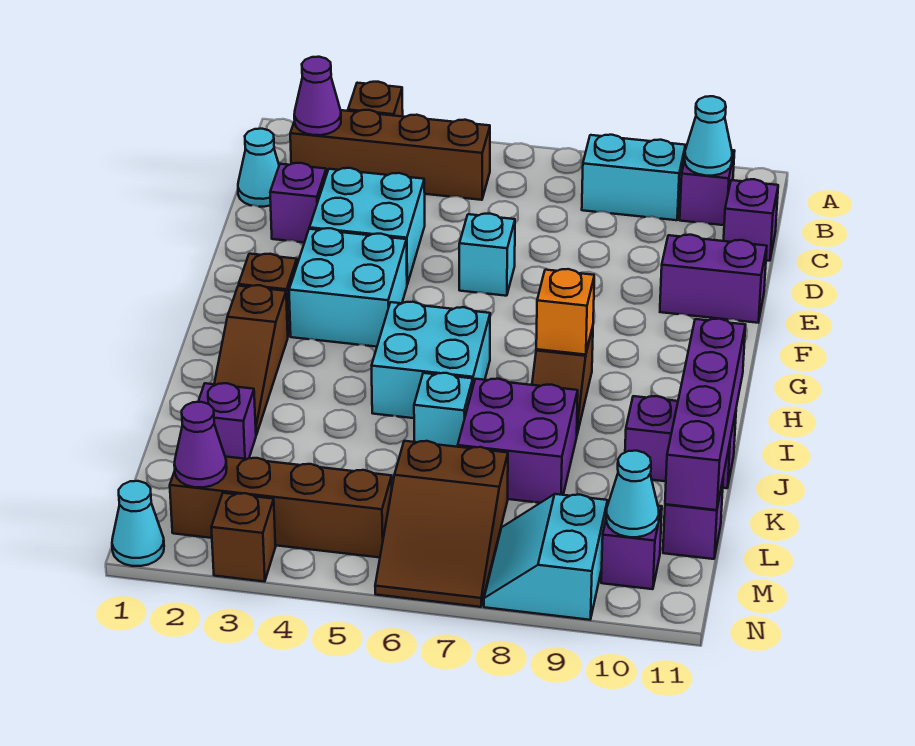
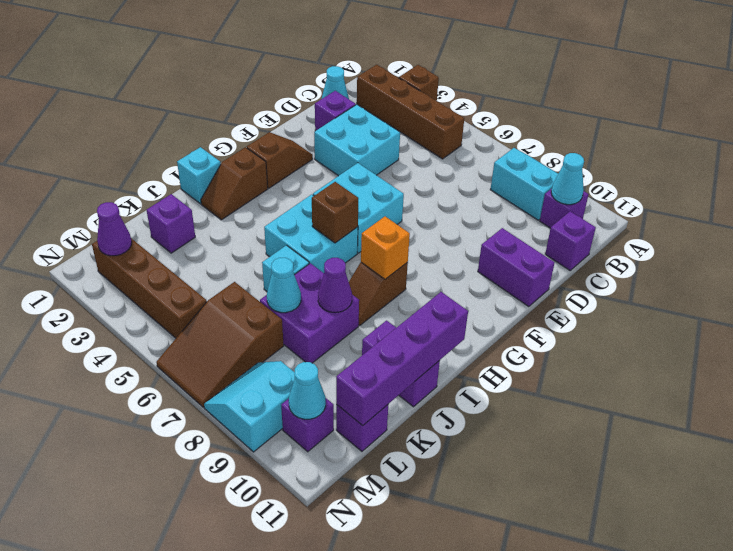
purple 1x1 cone [294,57,341,135] -> purple 1x1 cone moved to [318,258,352,312]
cyan 1x1 brick [459,214,515,296] -> cyan 1x1 brick moved to [177,147,221,204]
cyan 2x2 brick [289,228,407,347] -> cyan 2x2 brick moved to [313,163,404,253]
brown 1x3 slope [214,285,288,435] -> brown 1x2 slope [201,147,268,220]
cyan 1x1 cone [112,481,164,566] -> cyan 1x1 cone moved to [267,258,301,313]
brown 1x1 brick [211,493,275,582] -> brown 1x1 brick moved to [312,182,358,243]

